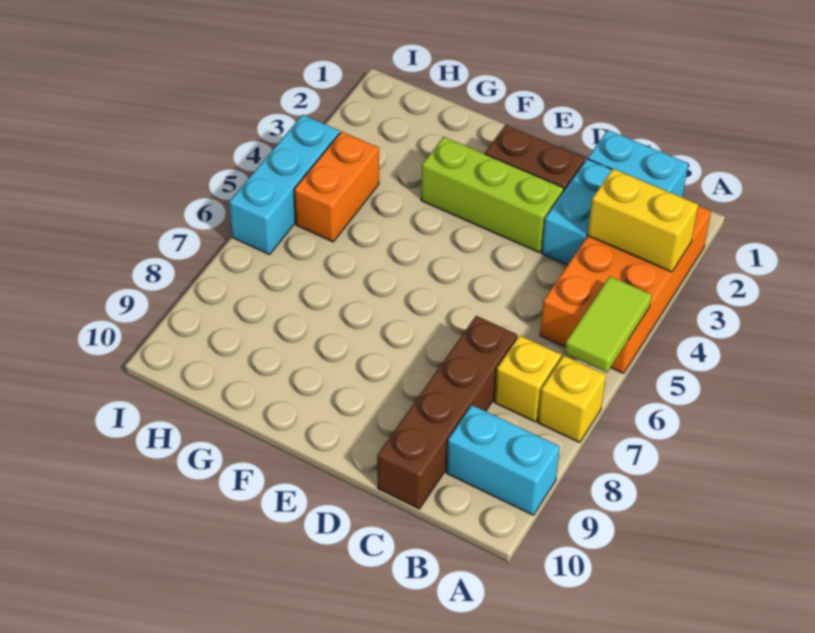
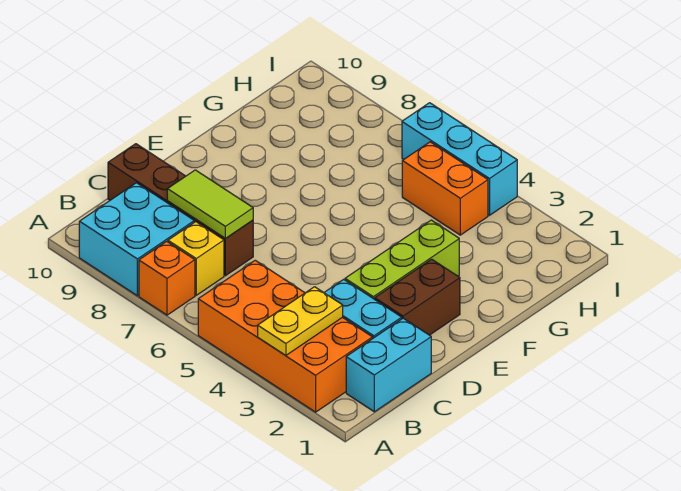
yellow 1x2 brick [588,169,698,272] -> yellow 1x2 plate [258,287,343,356]
lime 1x2 tile [565,276,652,372] -> lime 1x2 tile moved to [167,170,253,239]
yellow 1x1 brick [538,355,606,443] -> orange 1x1 brick [139,241,195,315]
cyan 1x2 brick [446,405,560,515] -> cyan 2x2 brick [79,183,194,296]

